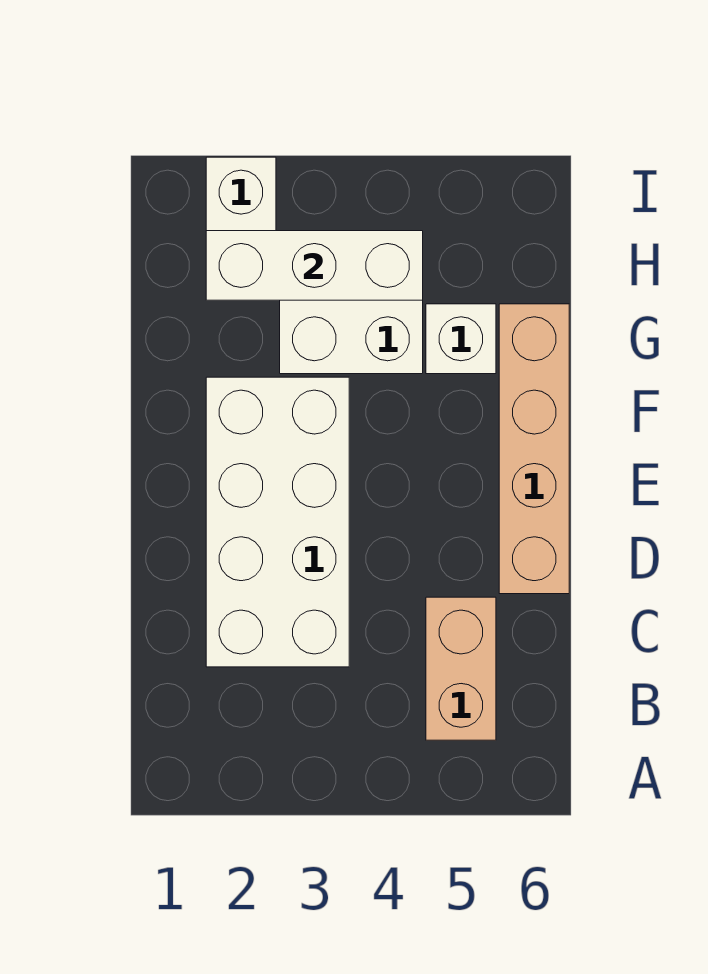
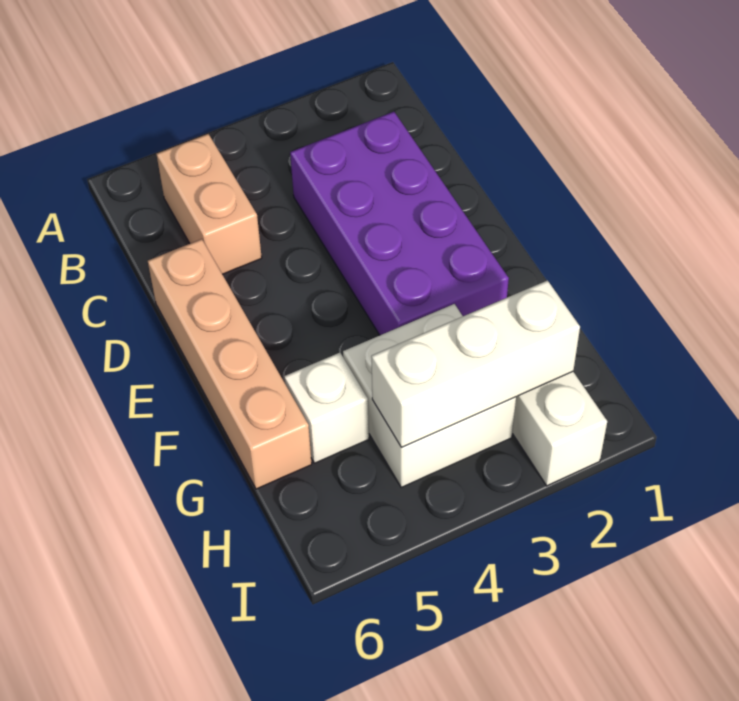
white 2x4 brick [206,377,349,667] -> purple 2x4 brick [290,111,509,335]

